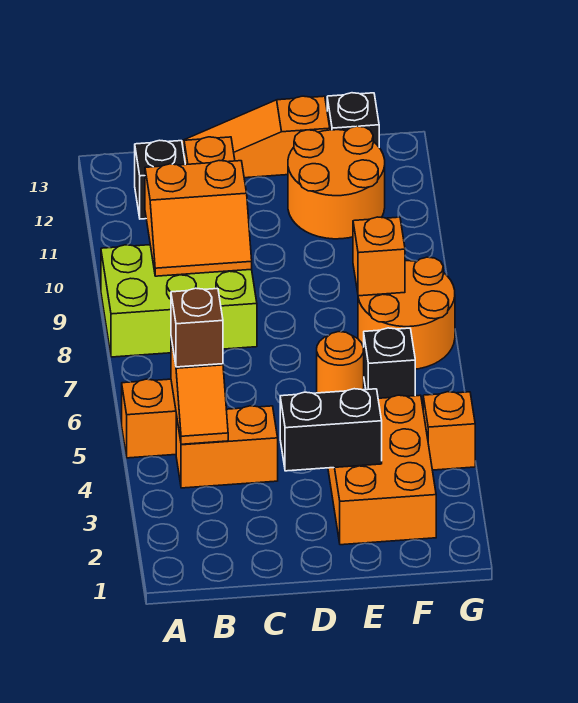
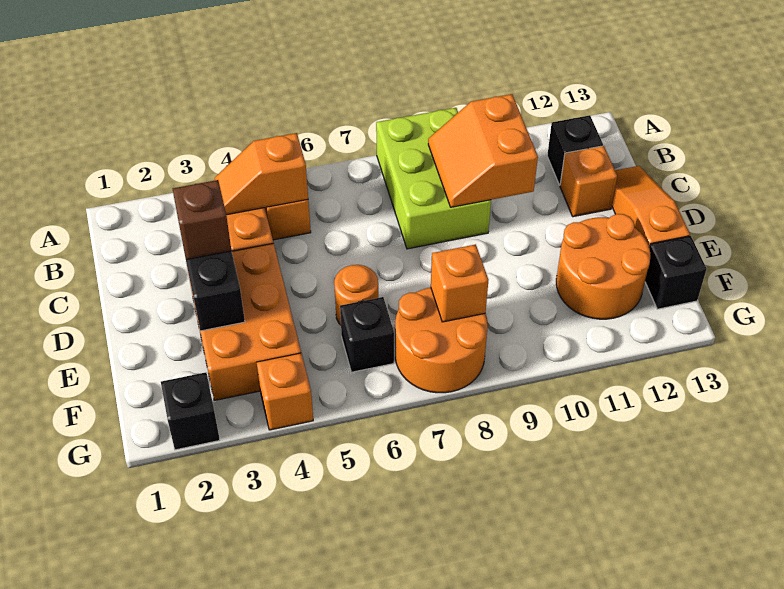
brown 1x1 brick [171,288,223,367] -> brown 1x1 brick moved to [173,180,232,260]
orange 2x3 brick [328,395,436,545] -> orange 2x3 brick turned to [188,243,301,401]
none -> black 1x1 brick [161,372,220,450]

